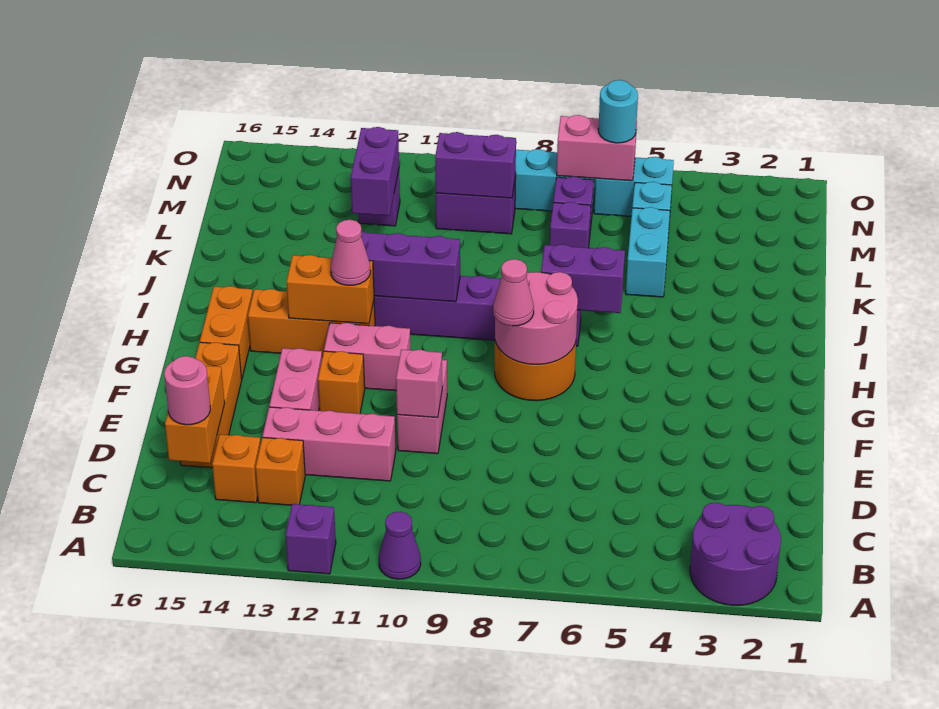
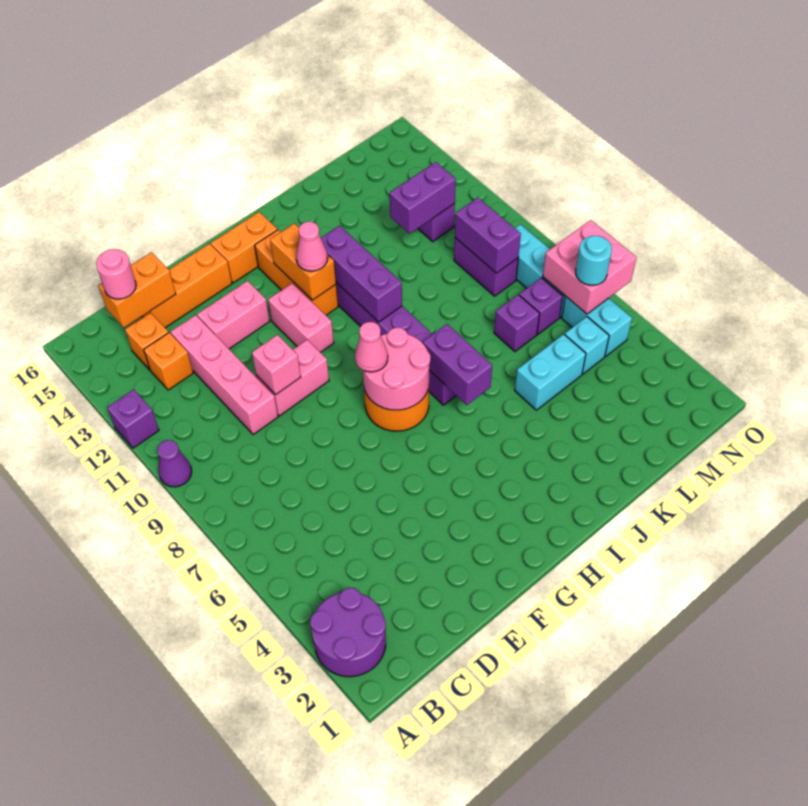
pink 1x3 brick [263,407,396,481] -> pink 1x4 brick [171,315,278,435]
orange 1x1 brick [318,351,365,414] -> none
pink 1x2 brick [557,115,637,181] -> pink 2x2 brick [543,220,637,314]

